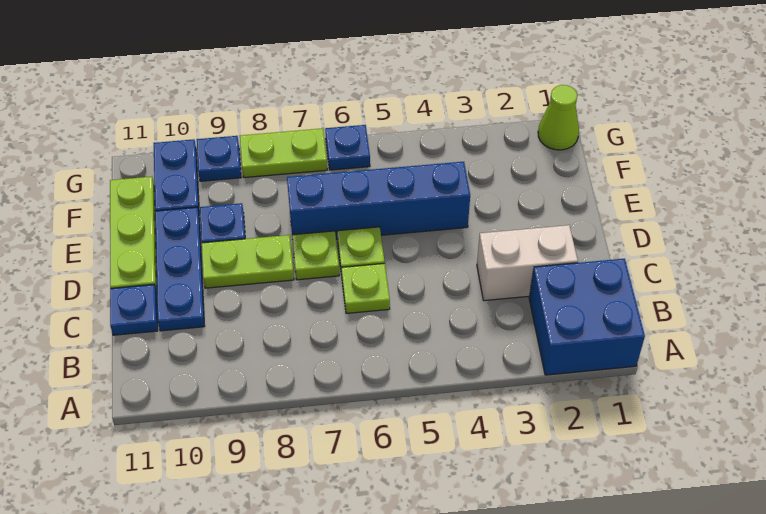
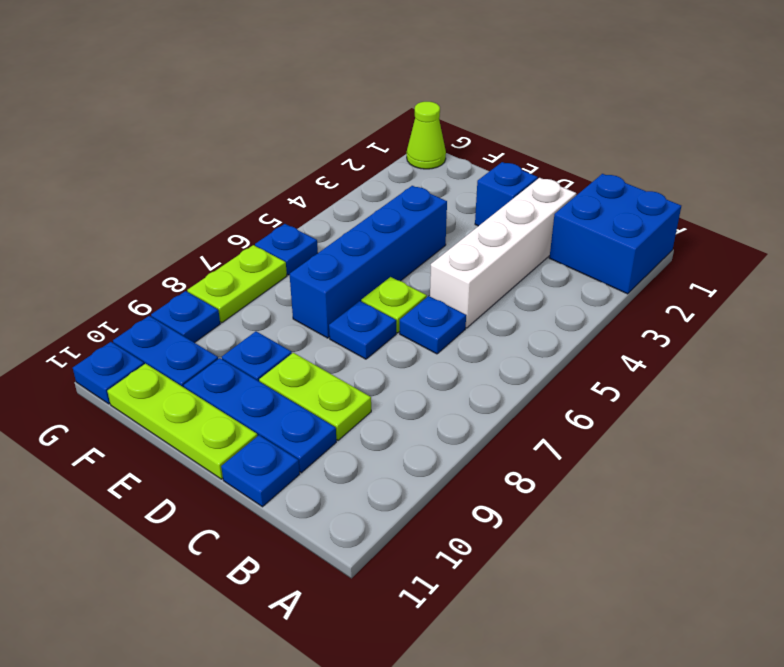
white 1x2 brick [477,225,578,301] -> white 1x4 brick [430,178,576,328]
lime 1x1 plate [341,263,390,313] -> blue 1x1 plate [400,296,466,354]
none -> blue 1x1 brick [475,162,538,226]
lime 1x1 plate [292,231,339,280] -> blue 1x1 plate [329,301,396,359]
lime 1x2 plate [202,235,294,288] -> lime 1x2 plate turned to [259,353,371,440]
none -> blue 1x1 plate [73,342,144,404]

